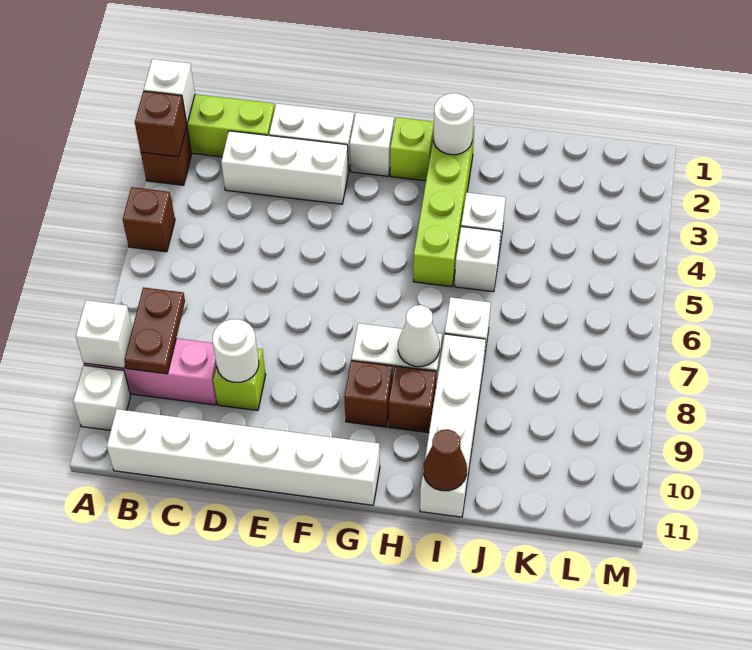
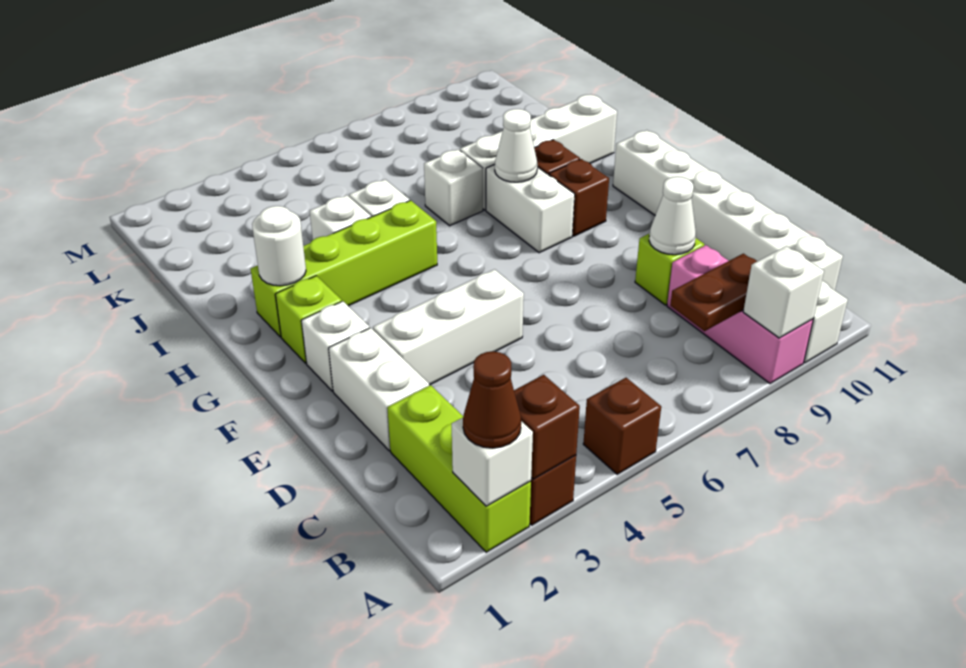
white 1x3 brick [221,131,349,204] -> white 1x3 brick turned to [373,269,524,385]
white 1x1 round brick [212,319,259,382] -> white 1x1 cone [649,177,696,255]
brown 1x1 cone [424,429,467,491] -> brown 1x1 cone moved to [463,351,521,448]

